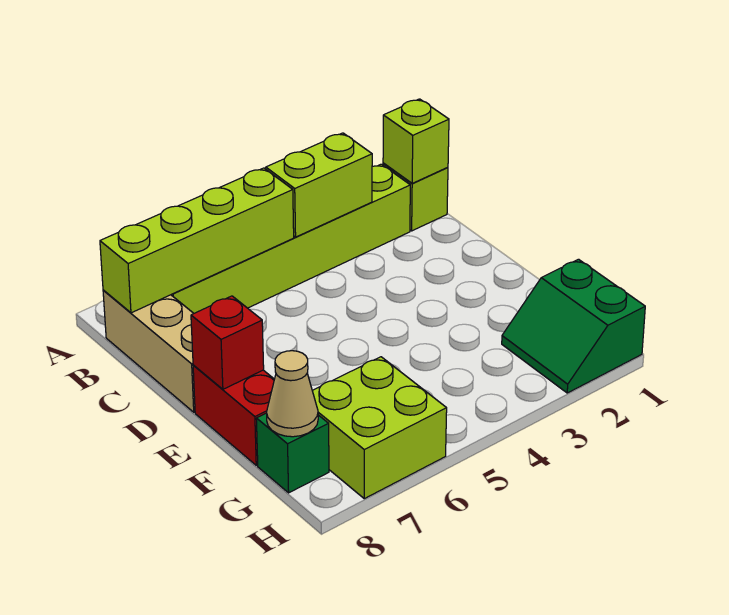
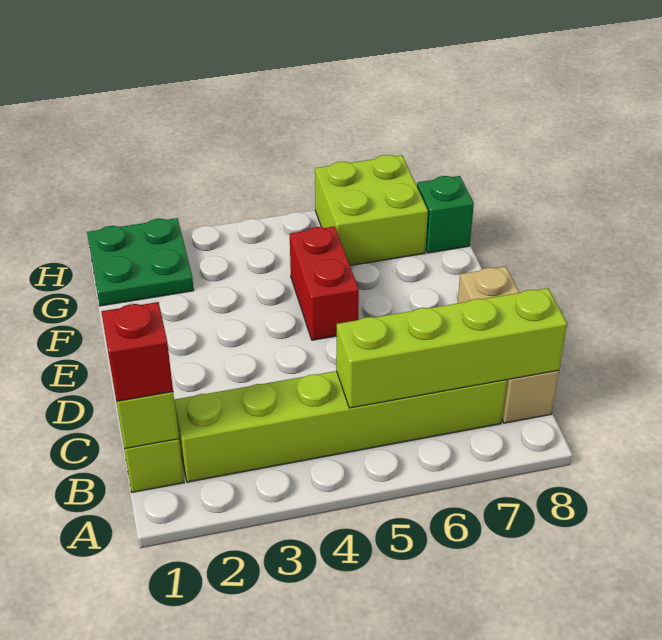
lime 1x2 brick [266,133,372,237] -> none
red 1x2 brick [193,365,274,465] -> red 1x2 brick moved to [290,226,359,340]
red 1x1 brick [191,296,264,389] -> red 1x1 brick moved to [101,302,173,401]
green 2x2 slope [502,259,645,393] -> green 2x2 plate [87,218,194,306]
tan 1x1 cone [267,351,318,437] -> none

